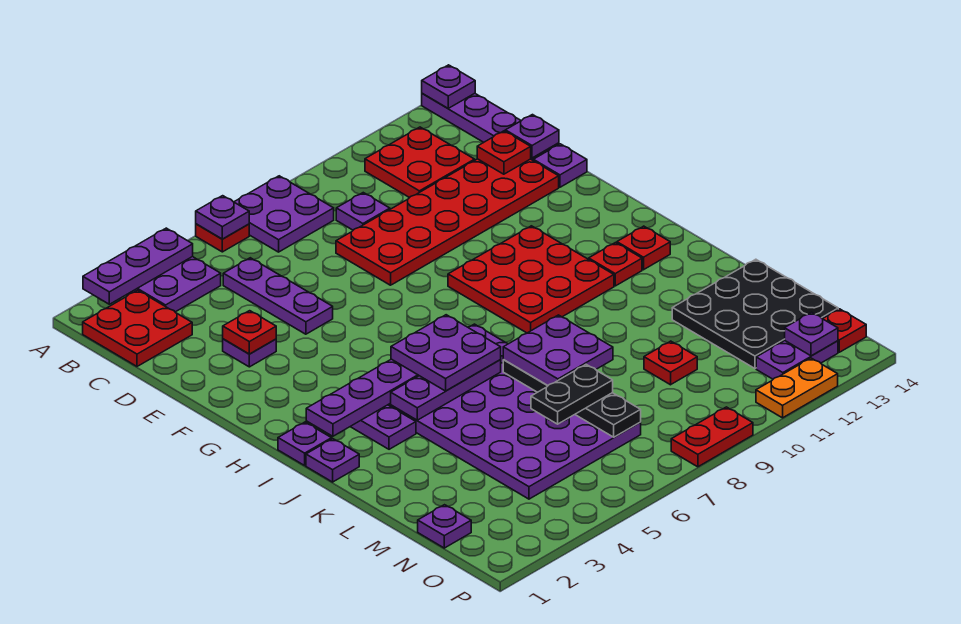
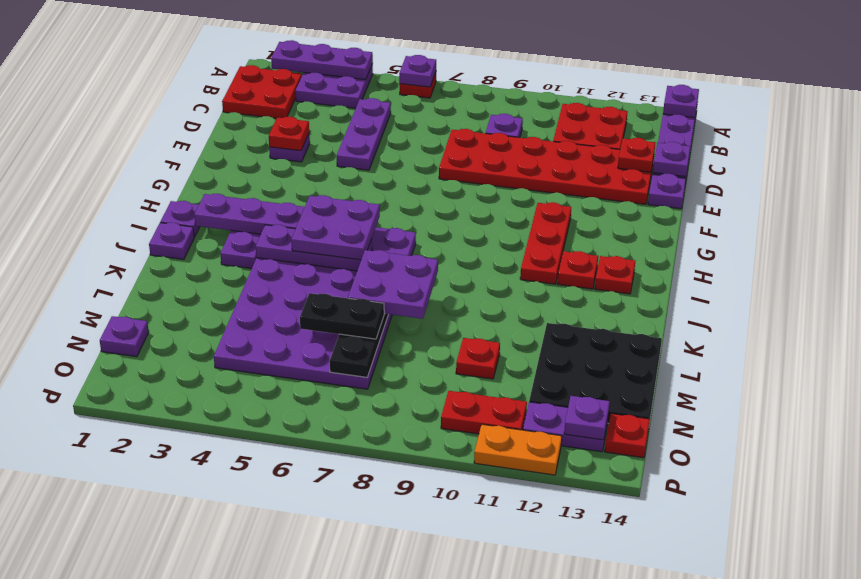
purple 2x2 plate [235,176,334,252] -> none
red 3x3 plate [448,226,614,333] -> red 1x3 plate [520,202,571,284]
red 1x2 plate [671,407,753,467] -> red 1x2 plate moved to [441,391,527,434]

